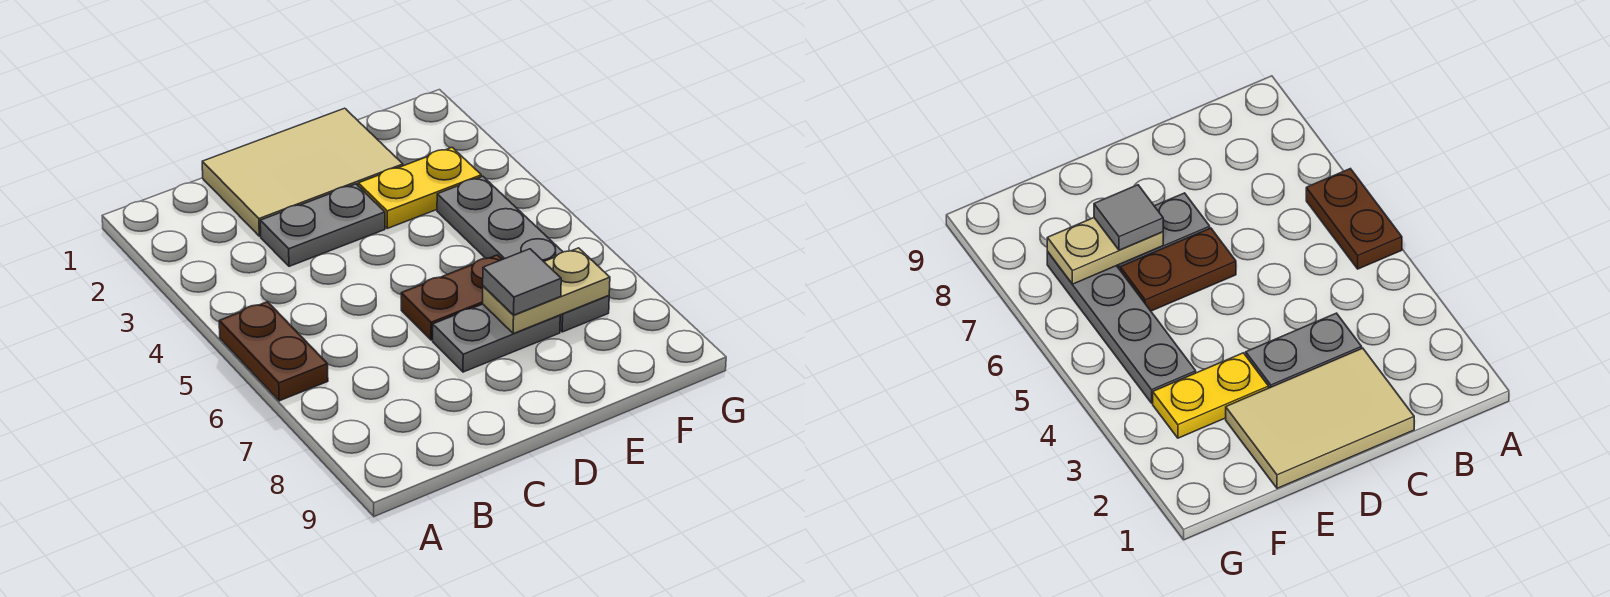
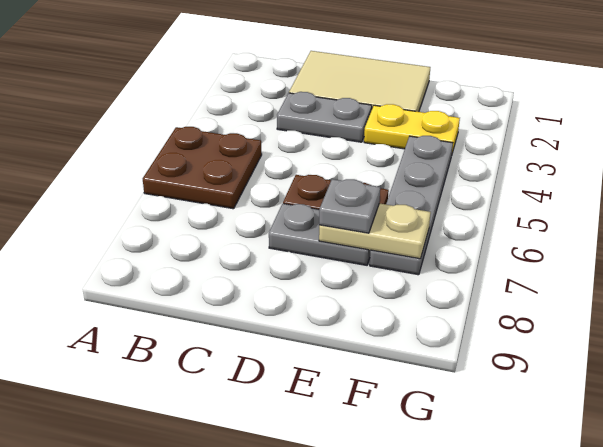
brown 1x2 plate [219,302,328,401] -> brown 2x2 plate [143,127,262,209]
grey 1x1 tile [483,249,561,315] -> grey 1x1 plate [319,179,380,233]

